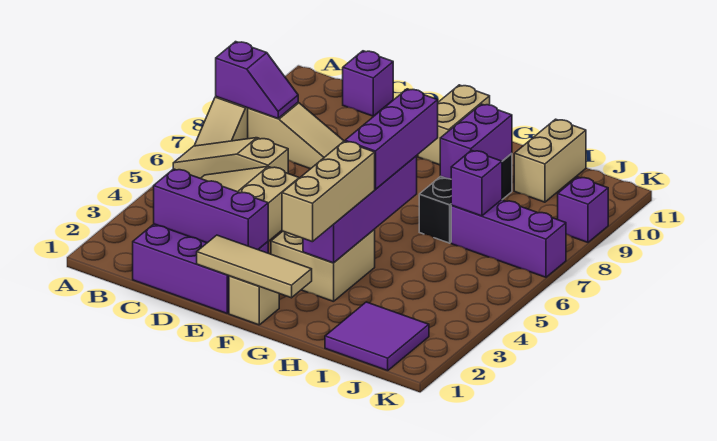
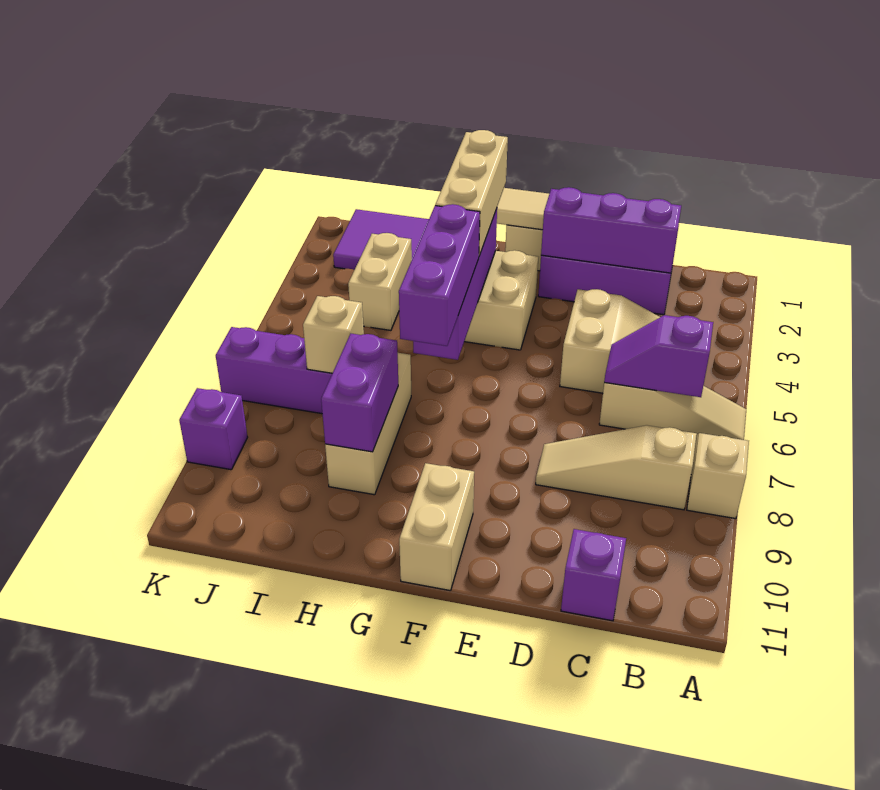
purple 1x2 slope [216,42,298,119] -> purple 1x2 slope moved to [604,315,713,397]
black 1x3 brick [419,154,512,243] -> tan 1x3 brick [325,353,411,495]
purple 1x1 brick [451,150,502,216] -> tan 1x1 brick [303,296,364,373]
tan 1x2 brick [514,119,586,202] -> tan 1x2 brick moved to [348,233,412,330]

